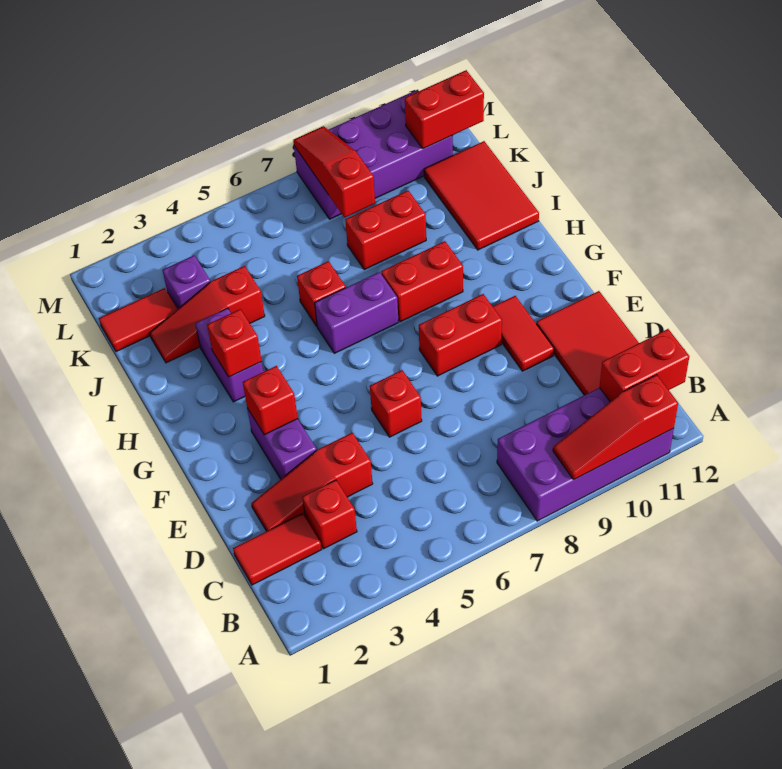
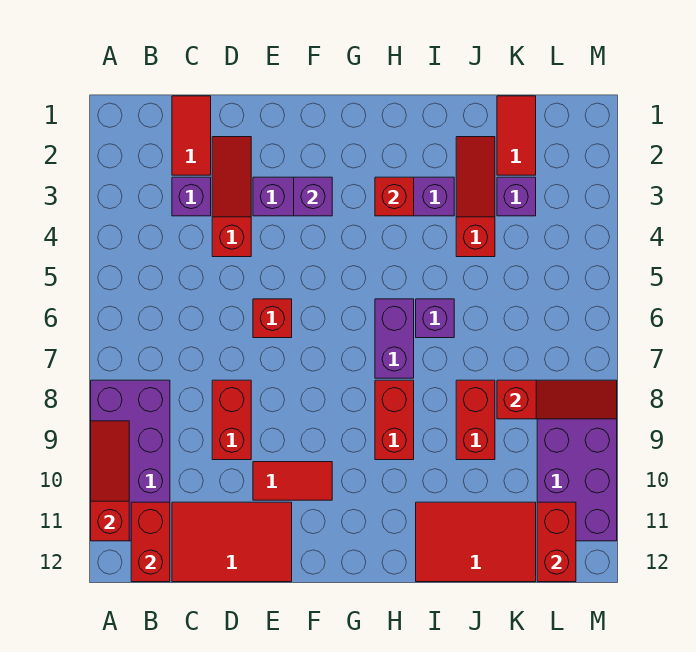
red 1x1 brick [302,480,357,549] -> purple 1x1 brick [172,177,211,216]
red 1x1 brick [243,366,298,435] -> purple 1x1 brick [294,177,332,216]
red 1x2 brick [419,294,502,376] -> red 1x2 brick moved to [212,380,251,460]
red 1x1 brick [297,261,346,326] -> purple 1x1 brick [416,299,454,338]

